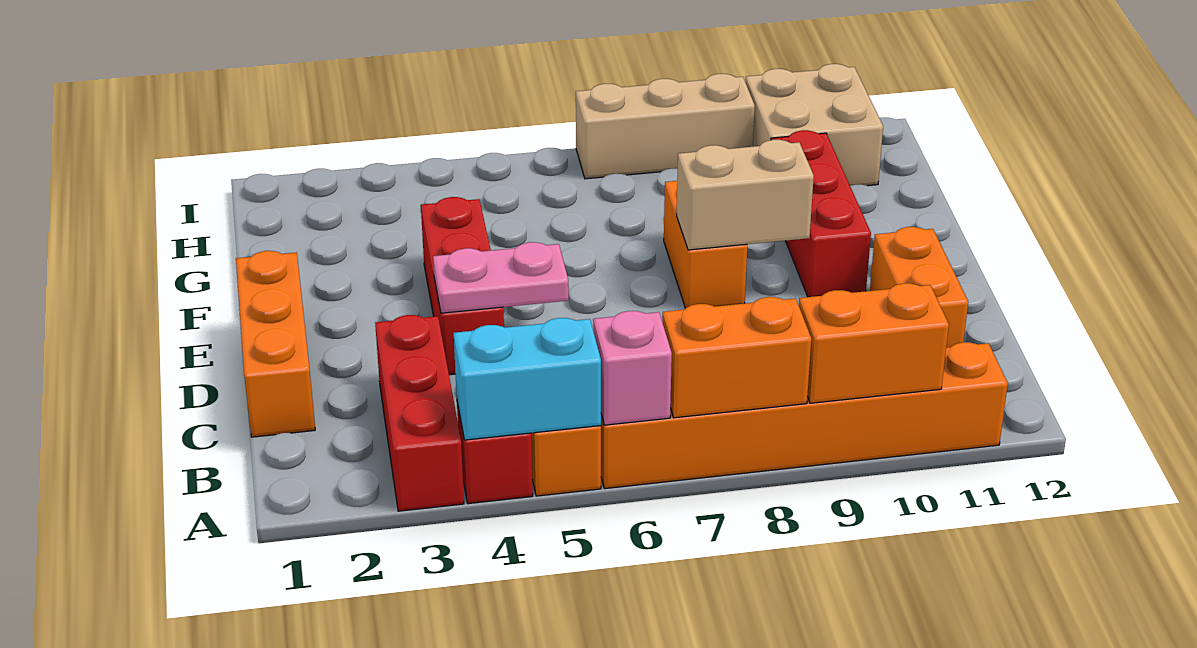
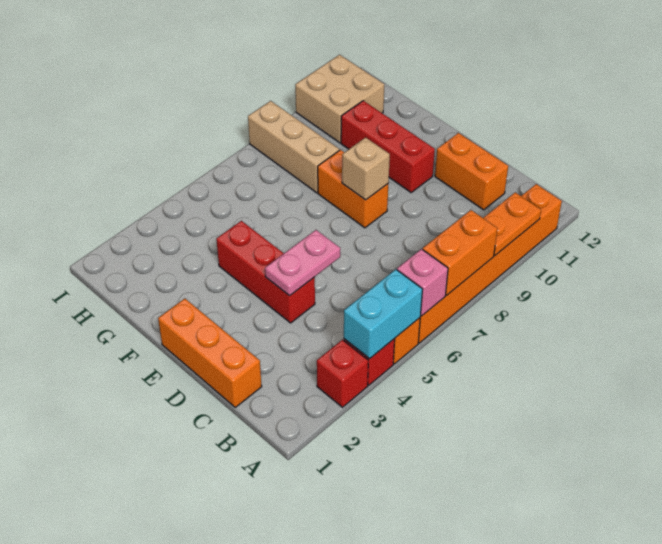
red 1x3 brick [375,315,464,511] -> red 1x1 brick [317,340,368,407]
orange 1x2 brick [798,283,949,403] -> orange 1x2 plate [484,192,541,256]
tan 1x2 brick [677,140,814,250] -> tan 1x1 brick [342,137,390,200]
tan 1x3 brick [576,74,755,179] -> tan 1x3 brick turned to [248,101,339,193]

